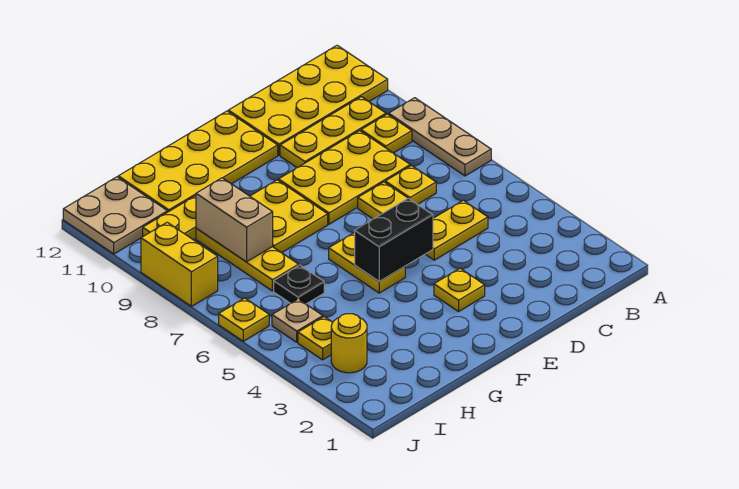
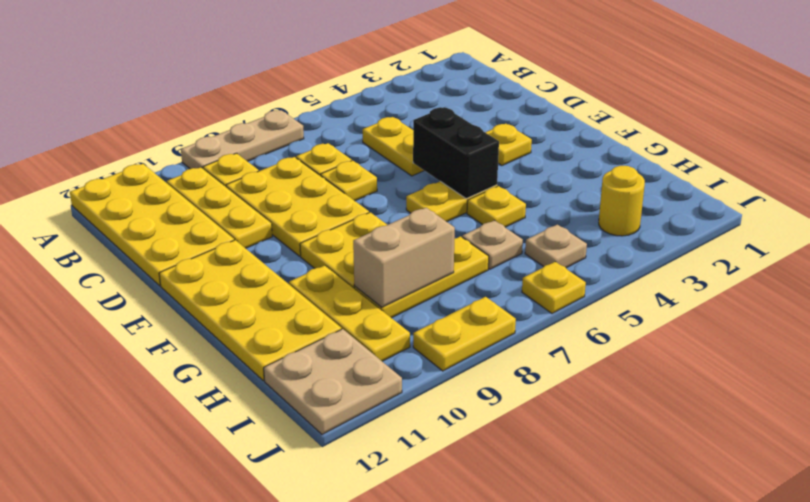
black 1x1 plate [274,265,324,304] -> tan 1x1 plate [462,220,523,269]
yellow 1x1 plate [298,317,333,360] -> yellow 1x1 plate moved to [467,186,526,227]
yellow 1x2 brick [141,222,218,306] -> yellow 1x2 plate [413,297,516,371]

